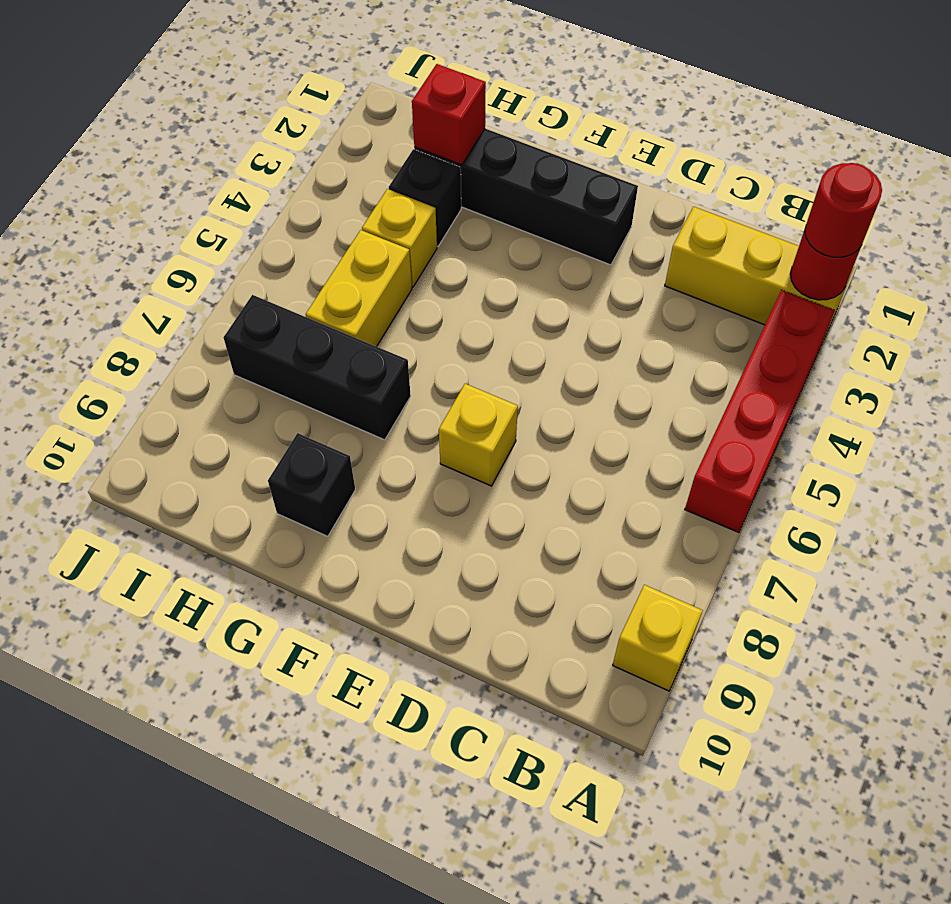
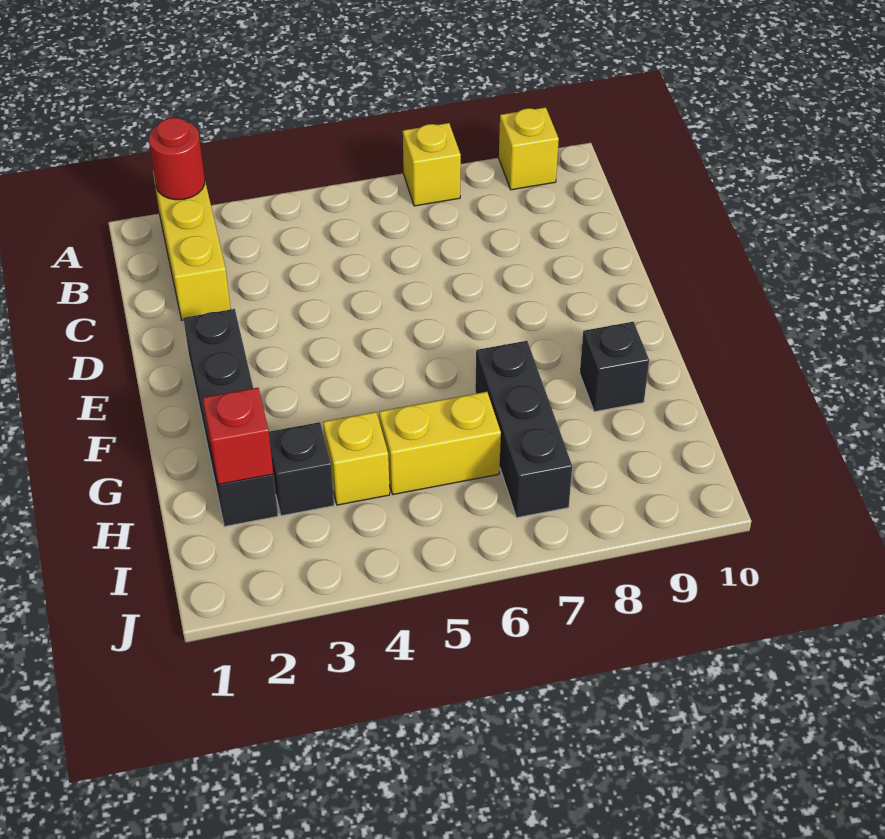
red 1x1 round brick [805,163,882,257] -> none
red 1x4 brick [685,290,835,532] -> none
yellow 1x1 brick [439,384,518,486] -> yellow 1x1 brick moved to [403,123,461,206]

